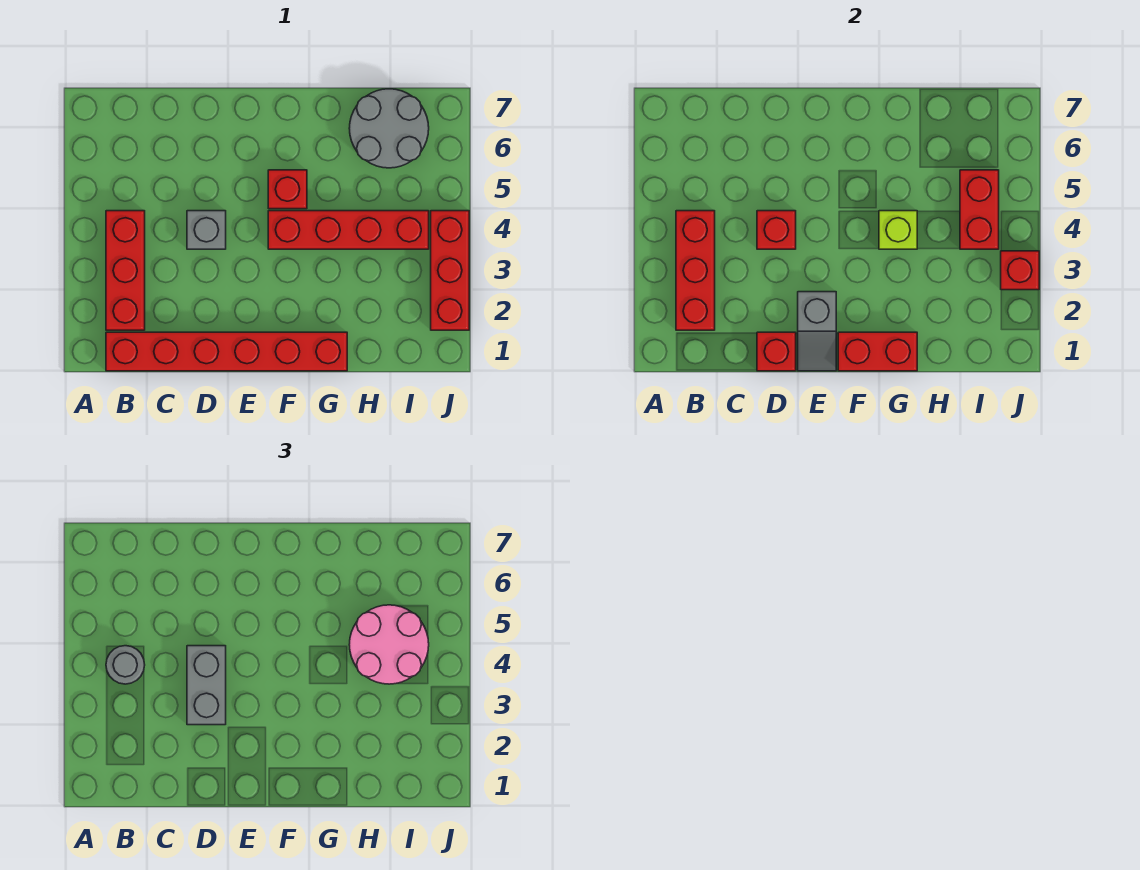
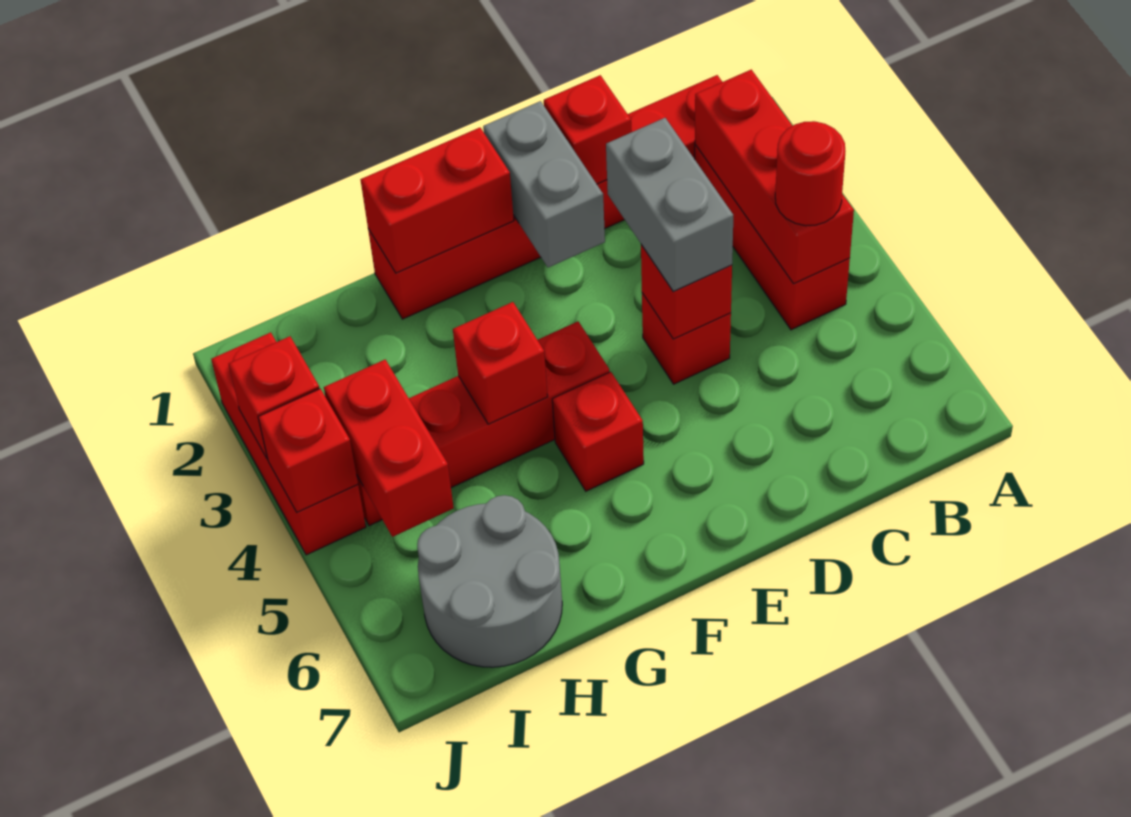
grey 1x1 round brick [106,646,145,684] -> red 1x1 round brick [775,121,845,226]
grey 1x1 brick [187,211,226,249] -> red 1x1 brick [642,293,731,384]
grey 1x2 slope [798,292,836,371] -> grey 1x2 brick [483,101,605,267]
lime 1x1 brick [879,211,917,249] -> red 1x1 brick [453,302,548,424]
pink 2x2 round brick [349,605,429,684] -> none
none -> red 1x1 brick [258,389,358,512]

